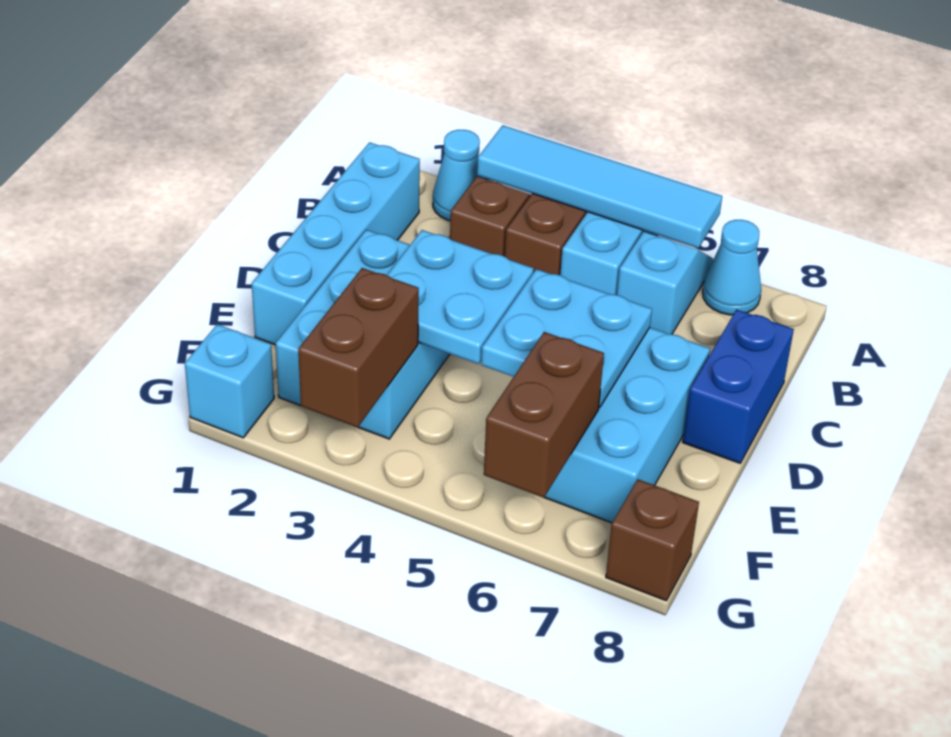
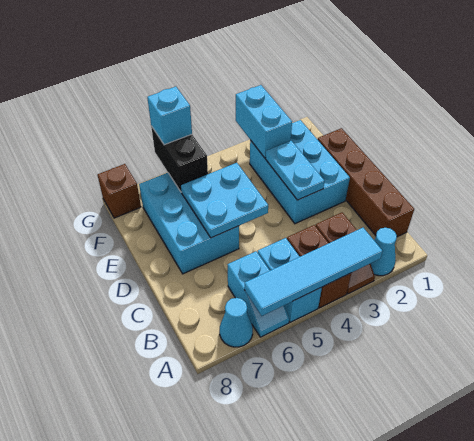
cyan 1x4 brick [252,142,420,345] -> brown 1x4 brick [317,128,414,237]
blue 1x2 brick [683,310,794,463] -> none
cyan 2x2 plate [387,230,533,364] -> cyan 1x2 plate [265,141,325,200]
brown 1x2 brick [298,268,419,427] -> cyan 1x2 brick [236,85,292,158]
brown 1x2 brick [484,332,604,498] -> black 1x2 brick [151,126,208,192]
cyan 1x1 brick [185,324,274,438] -> cyan 1x1 brick moved to [147,87,192,145]

